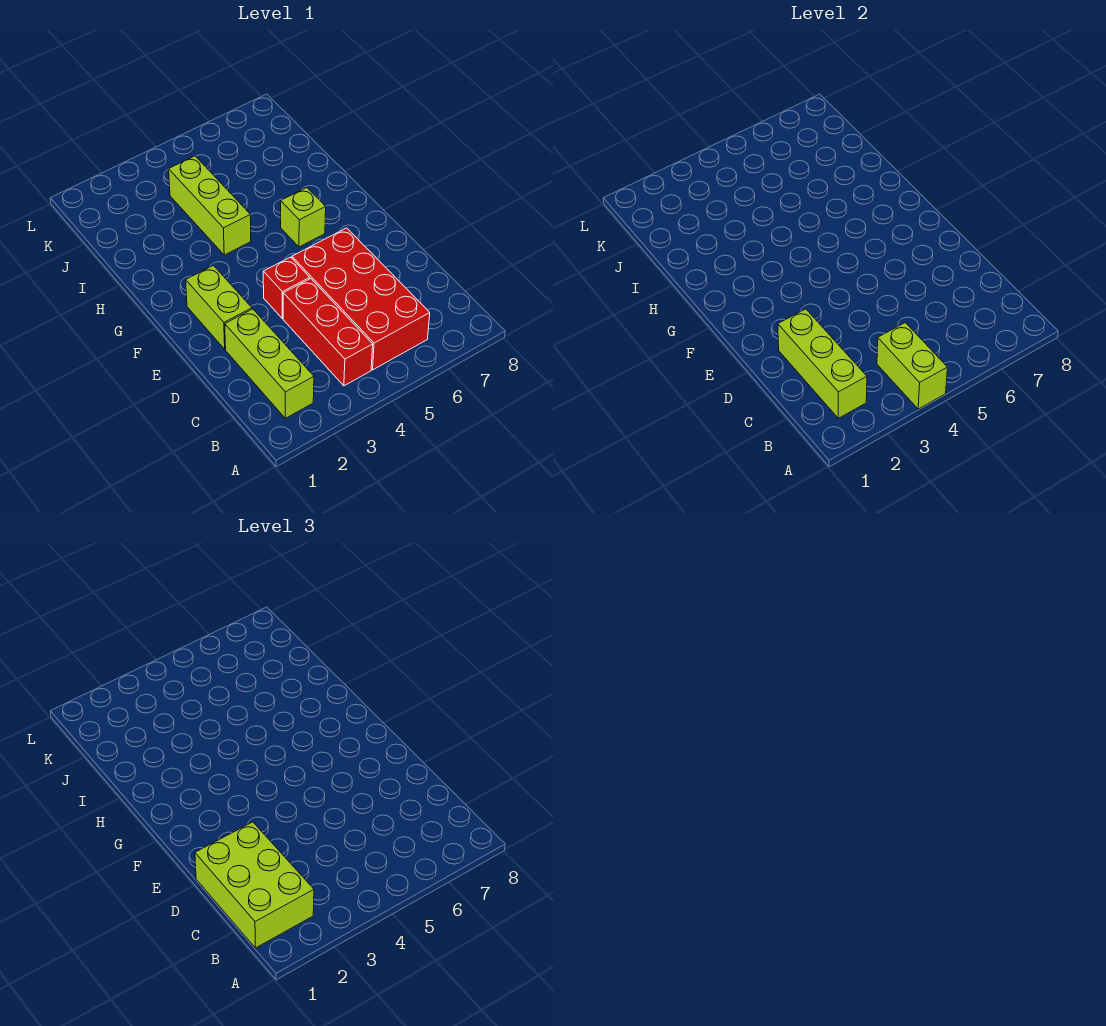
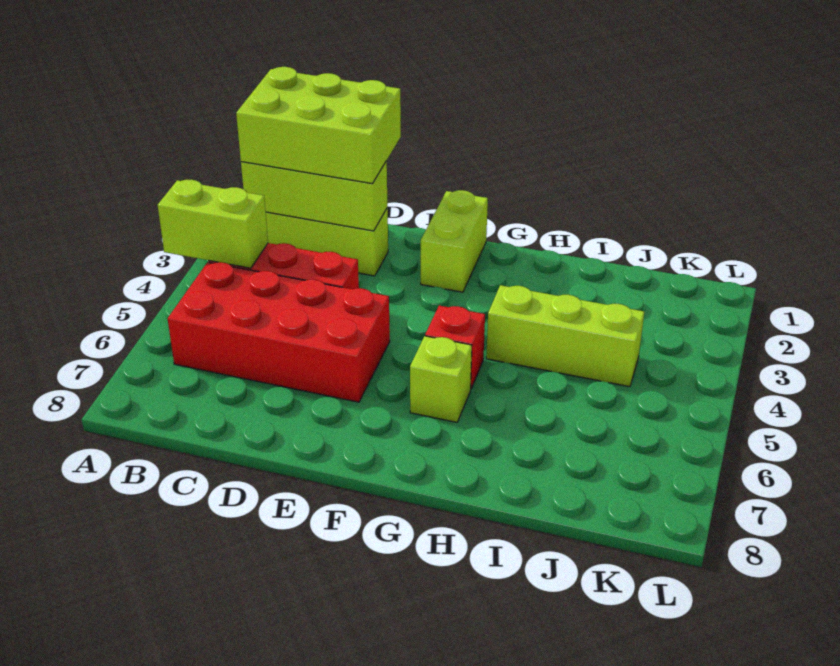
lime 1x2 brick [186,266,252,349] -> lime 1x2 brick turned to [421,190,488,292]
red 1x1 brick [263,257,310,319] -> red 1x1 brick moved to [425,306,485,389]

